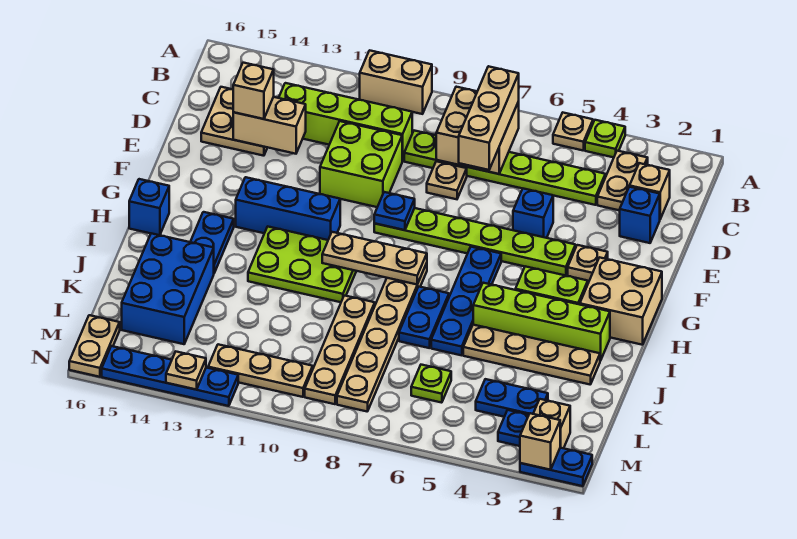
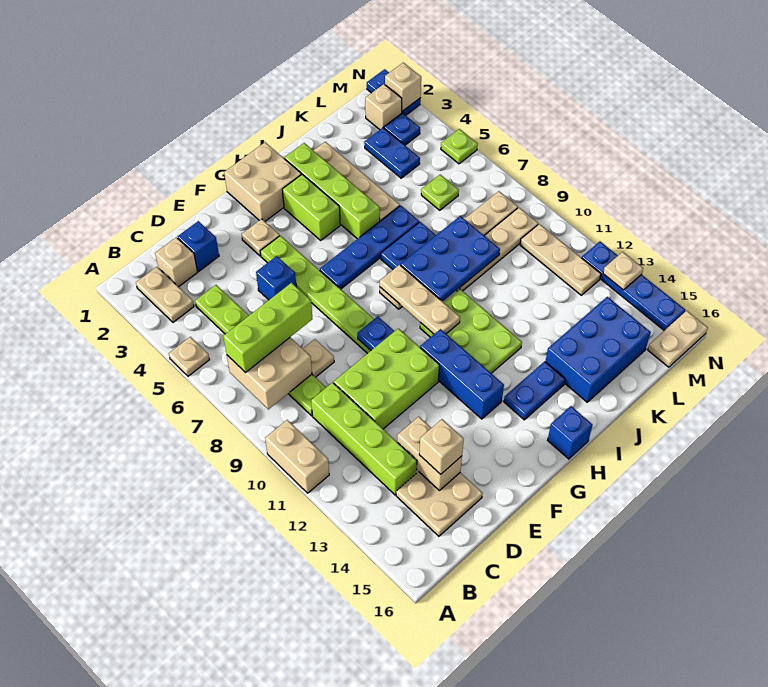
lime 1x1 plate [585,120,625,157] -> lime 1x1 plate moved to [441,129,478,164]
tan 1x2 plate [597,151,648,210] -> tan 1x2 plate turned to [136,267,194,322]
tan 1x3 brick [459,66,519,170] -> lime 1x3 brick [223,283,312,373]
lime 2x2 brick [320,121,402,207] -> lime 2x3 brick [334,328,439,429]
none -> blue 2x3 plate [401,216,500,302]

